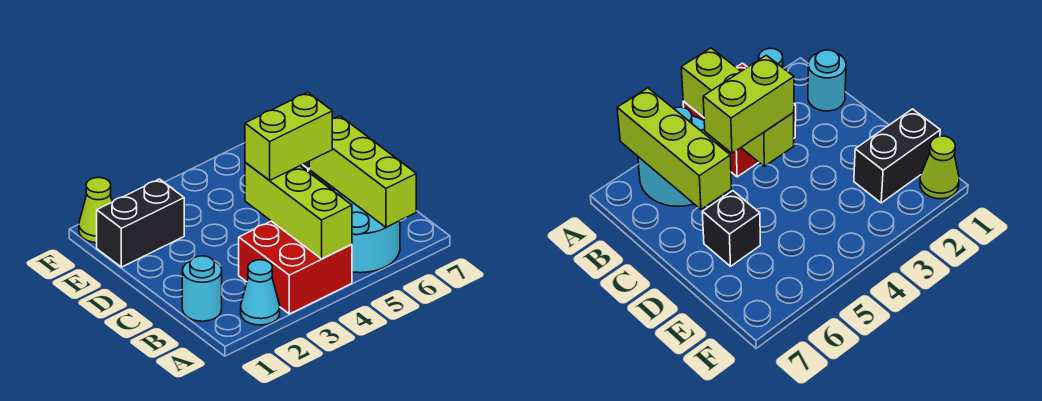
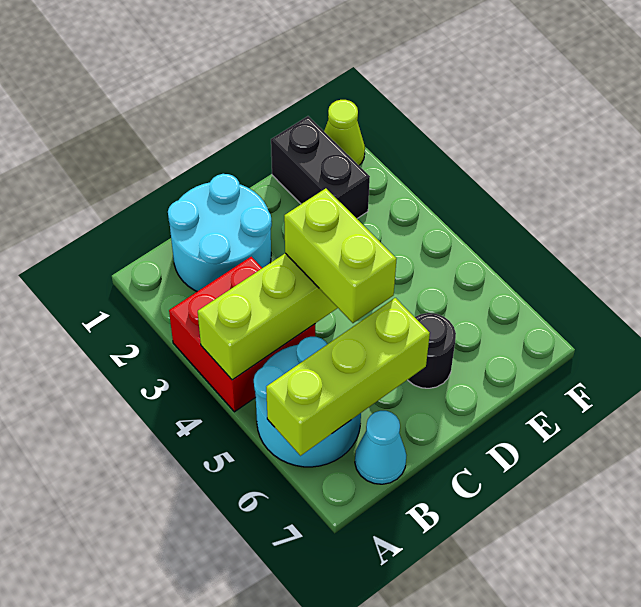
cyan 1x1 cone [241,260,280,325] -> cyan 1x1 cone moved to [355,411,407,484]
cyan 1x1 round brick [182,256,222,321] -> cyan 2x2 round brick [168,174,272,291]
black 1x1 brick [702,191,760,266] -> black 1x1 round brick [408,313,456,388]

